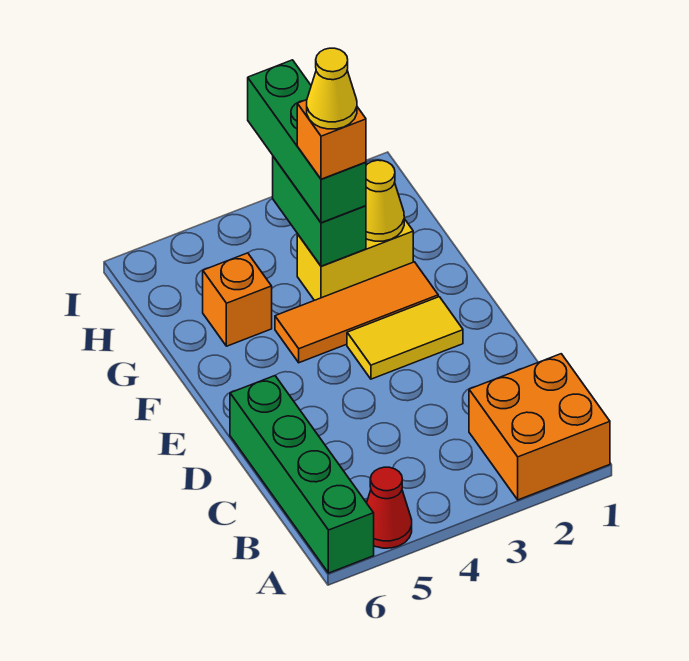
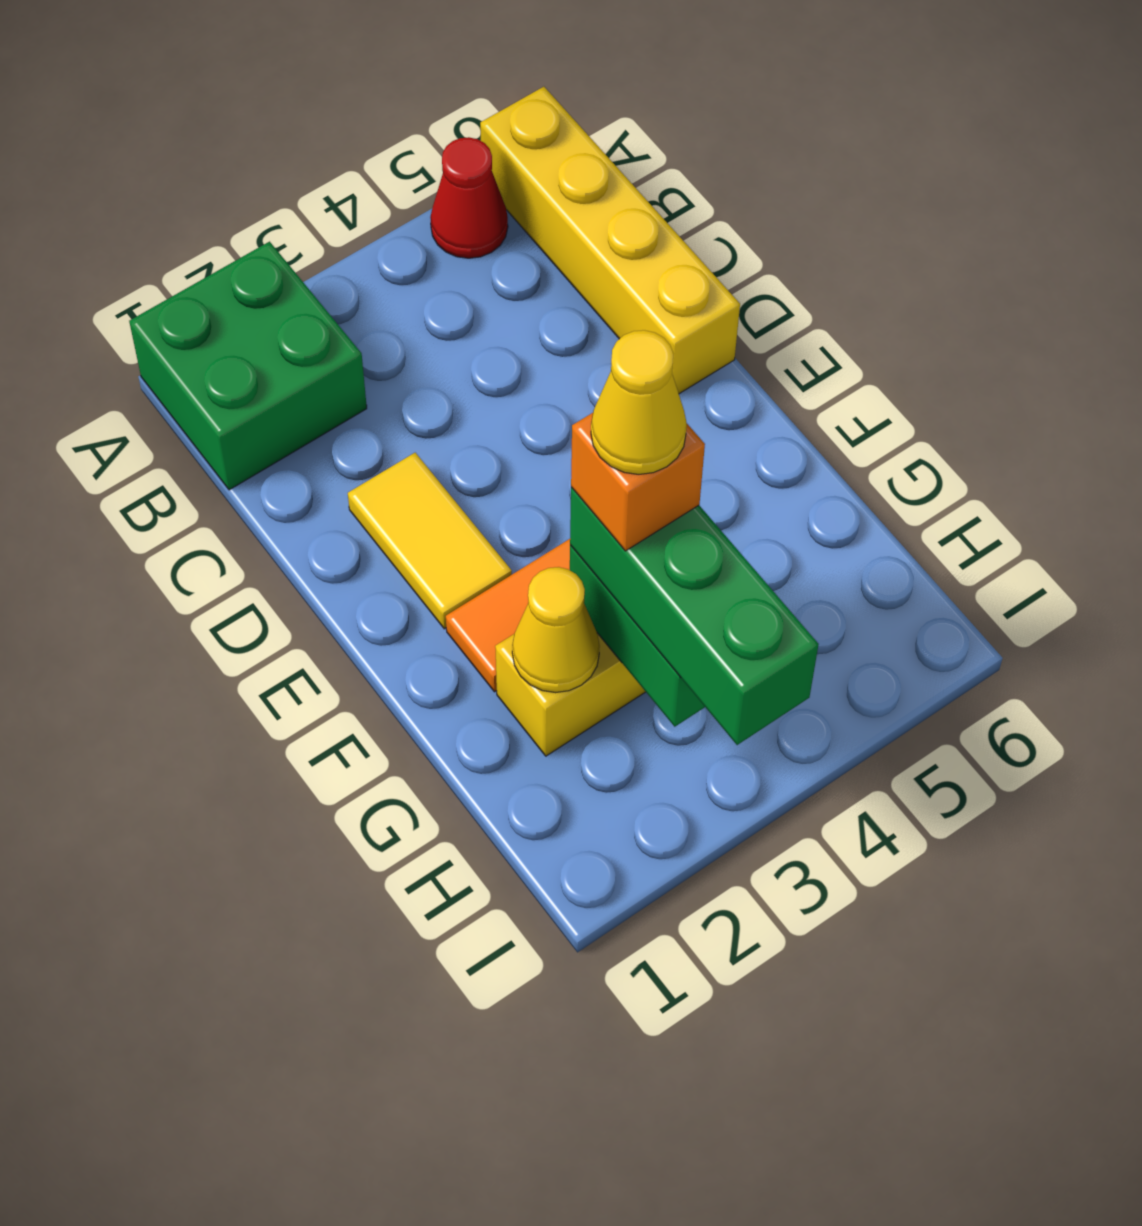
orange 2x2 brick [469,354,610,500] -> green 2x2 brick [129,242,367,490]
green 1x4 brick [230,376,374,573] -> yellow 1x4 brick [480,87,740,394]
yellow 1x2 tile [347,297,463,379] -> yellow 1x2 tile turned to [348,453,512,629]
orange 1x1 brick [203,253,272,346] -> none

